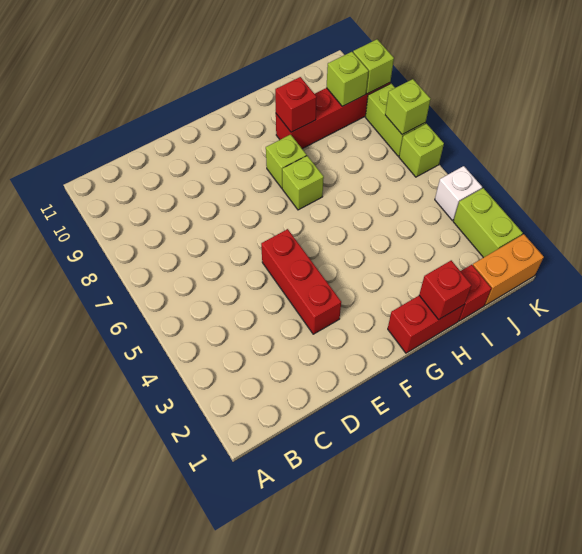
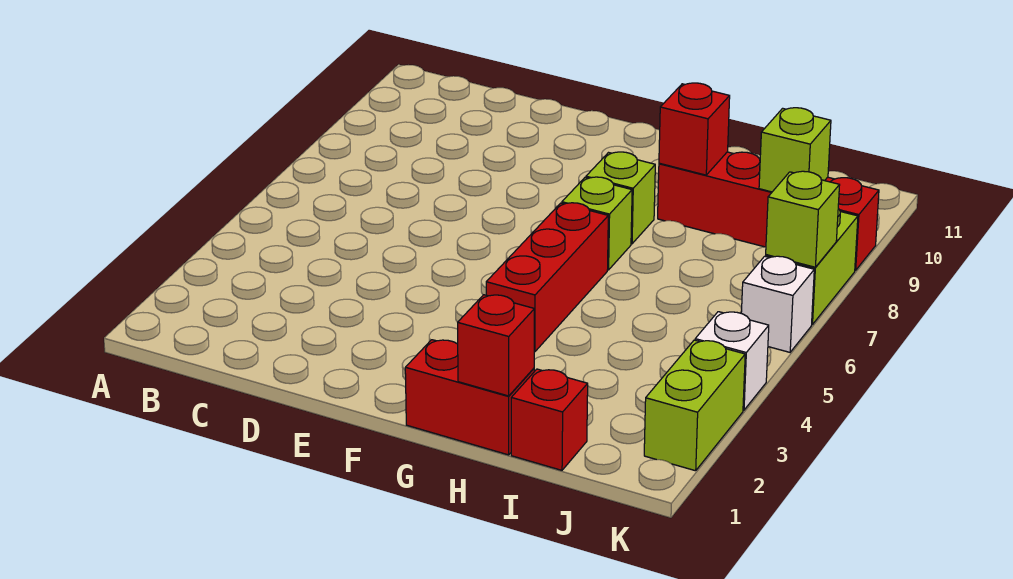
red 1x3 brick [261,229,341,334] -> red 1x3 brick moved to [486,203,608,352]
orange 1x2 brick [473,234,544,305] -> none
lime 1x1 brick [399,124,444,177] -> white 1x1 brick [741,256,814,352]
lime 1x1 brick [353,39,394,94] -> none

